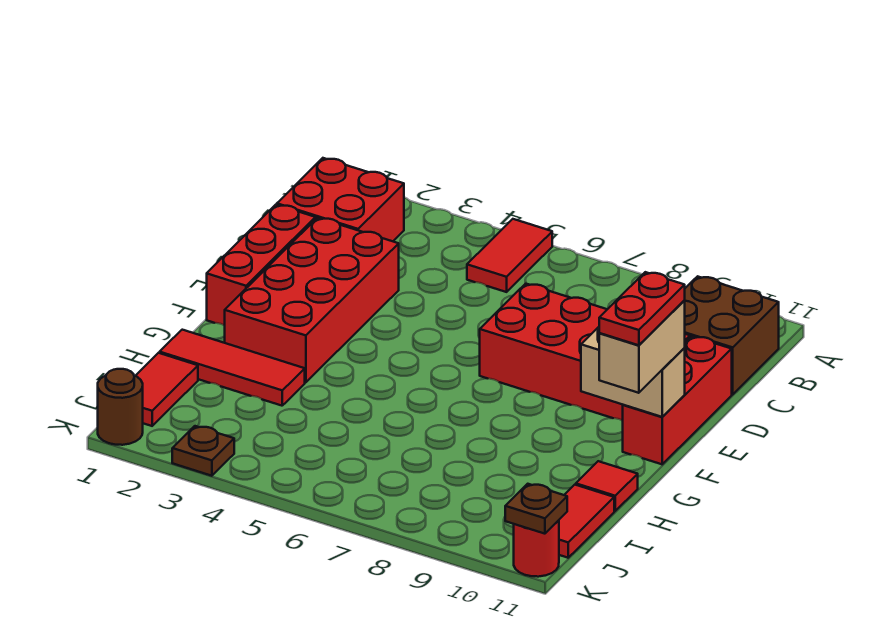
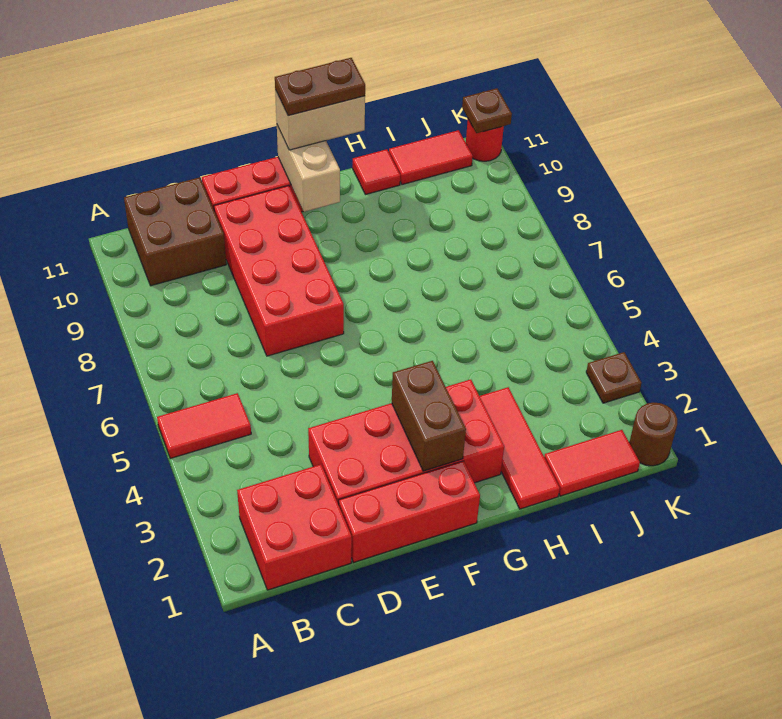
none -> brown 1x2 brick [392,361,466,471]
red 1x2 plate [599,272,685,345] -> brown 1x2 plate [275,58,365,116]

